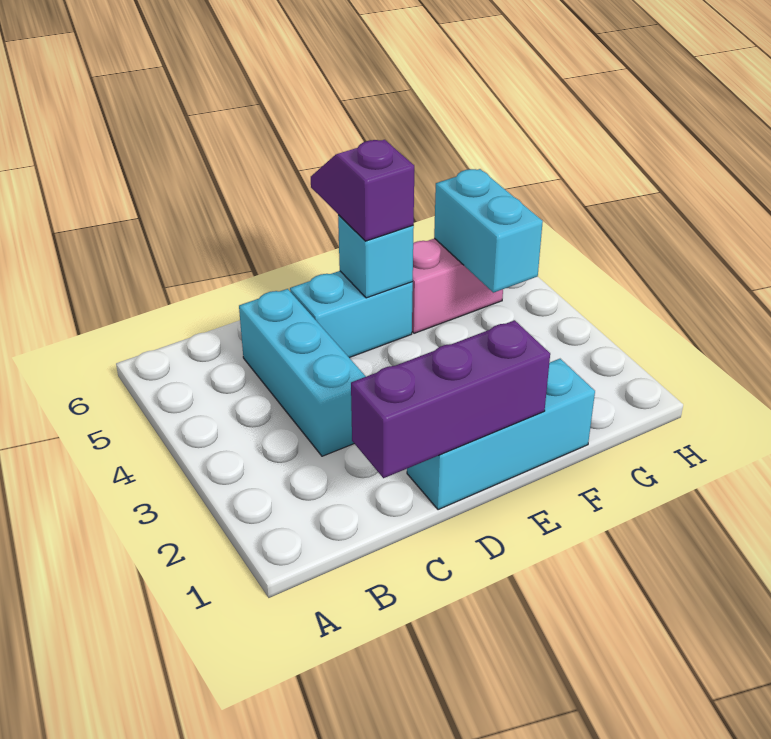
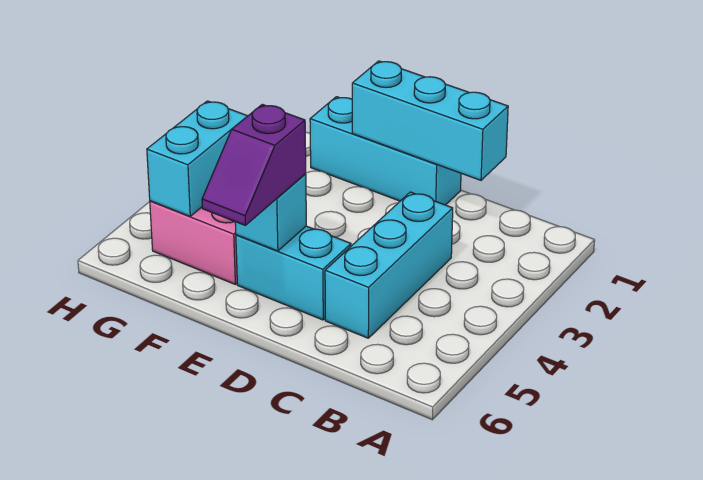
purple 1x3 brick [351,320,550,478] -> cyan 1x3 brick [352,61,508,180]

